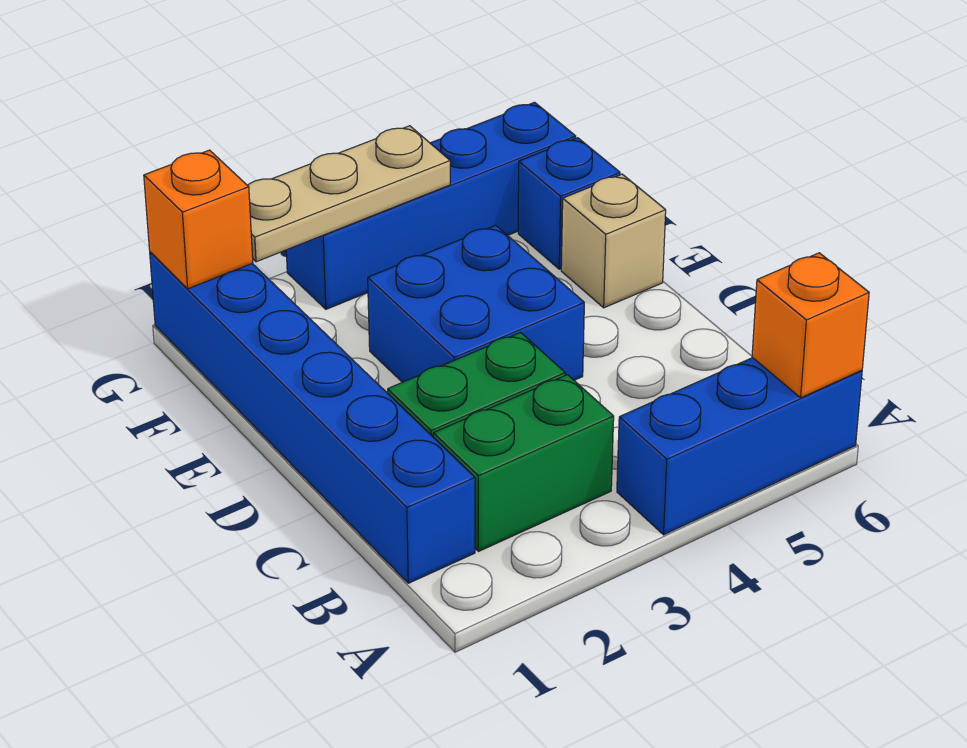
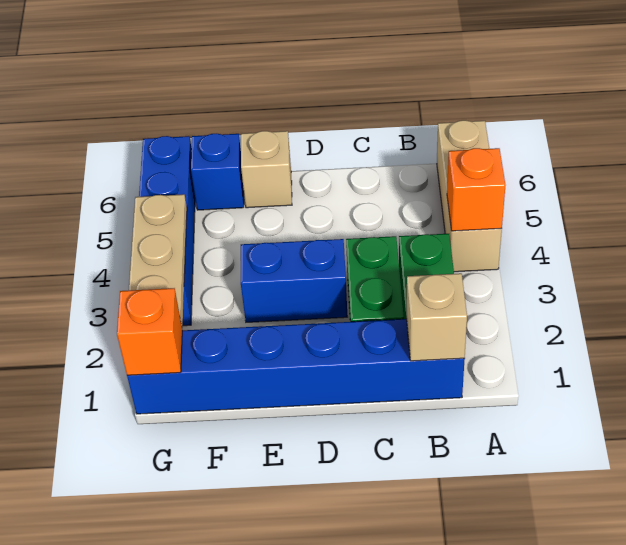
blue 1x3 brick [617,358,862,535] -> tan 1x3 brick [437,120,502,272]
orange 1x1 brick [752,253,869,398] -> orange 1x1 brick moved to [447,148,506,231]
none -> tan 1x1 brick [407,273,467,361]
blue 2x2 brick [368,225,584,382] -> blue 1x2 brick [241,239,347,322]

